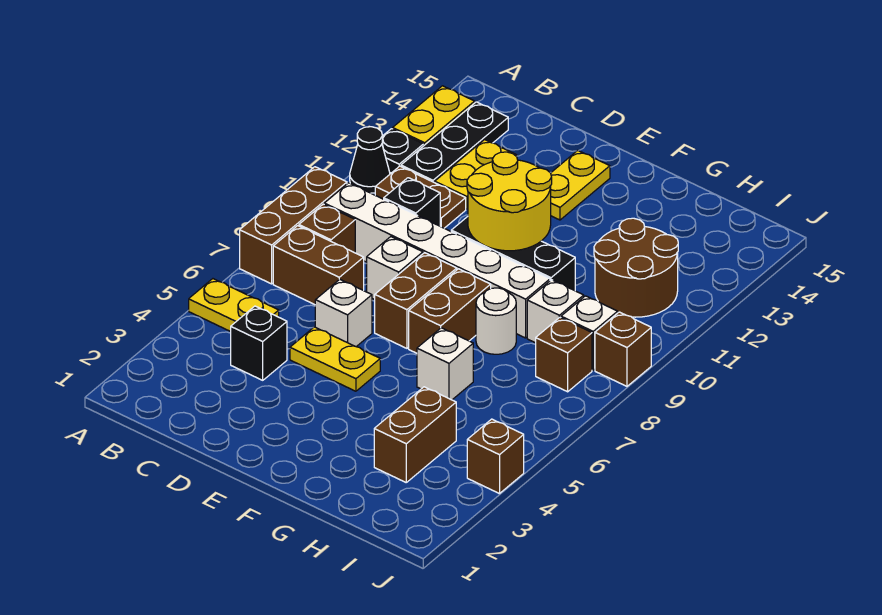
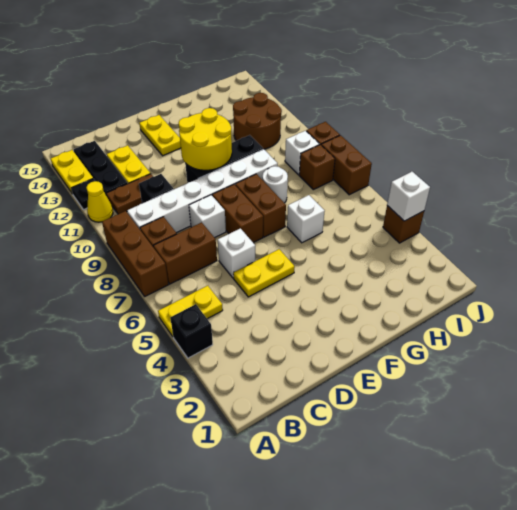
black 1x1 cone [350,127,390,193] -> yellow 1x1 cone [86,181,113,222]
black 1x1 brick [231,306,287,380] -> black 1x1 brick moved to [170,304,213,358]
brown 1x2 brick [374,387,456,482] -> brown 1x2 brick moved to [321,135,372,195]
white 1x1 brick [527,280,584,343] -> white 1x1 brick moved to [387,172,430,221]

